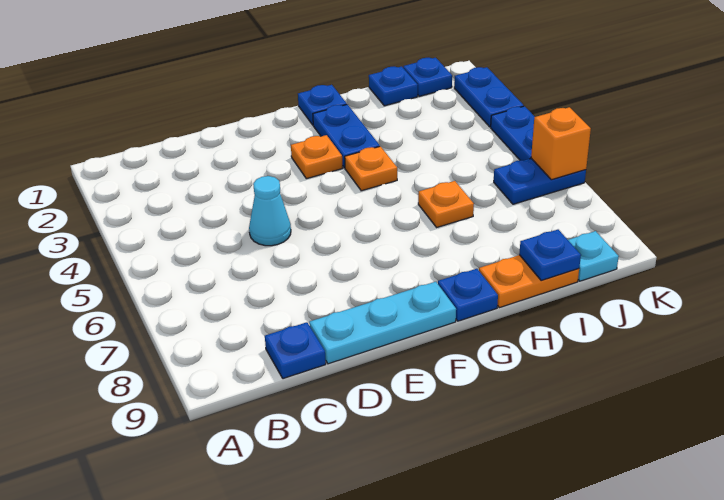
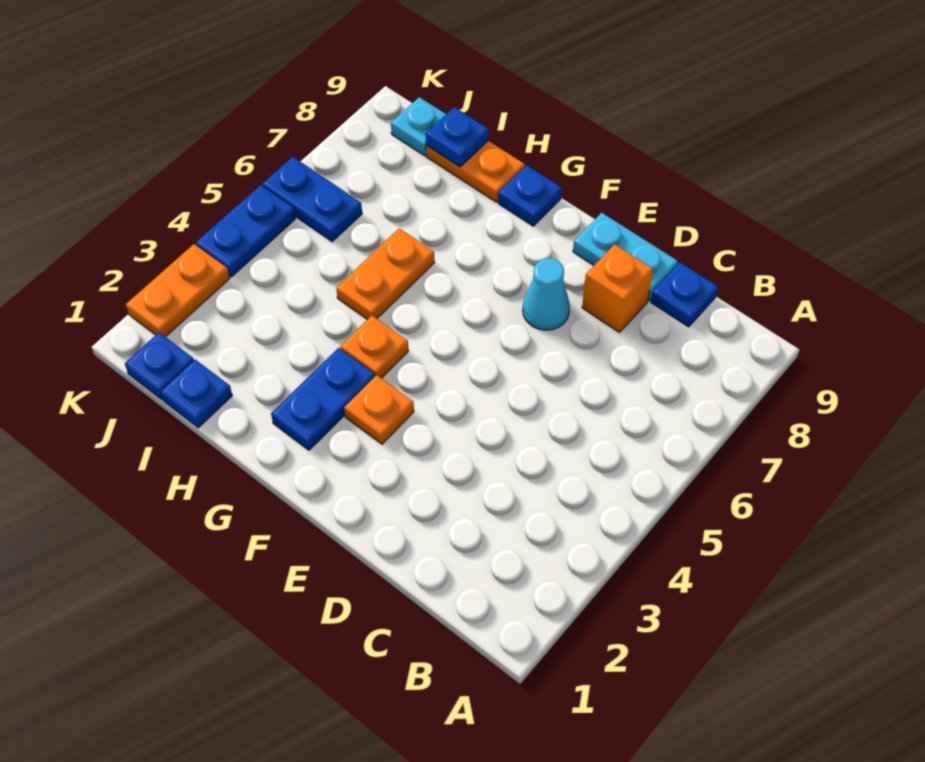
cyan 1x1 cone [249,176,291,246] -> cyan 1x1 cone moved to [523,259,570,330]
cyan 1x3 plate [309,282,456,364] -> cyan 1x2 plate [573,213,678,301]
blue 1x1 plate [298,85,347,125] -> none
orange 1x1 plate [418,181,474,227] -> orange 1x2 plate [336,228,435,320]
blue 1x2 plate [454,67,524,127] -> orange 1x2 plate [126,244,230,337]
orange 1x1 brick [531,107,591,180] -> orange 1x1 brick moved to [582,244,653,333]

